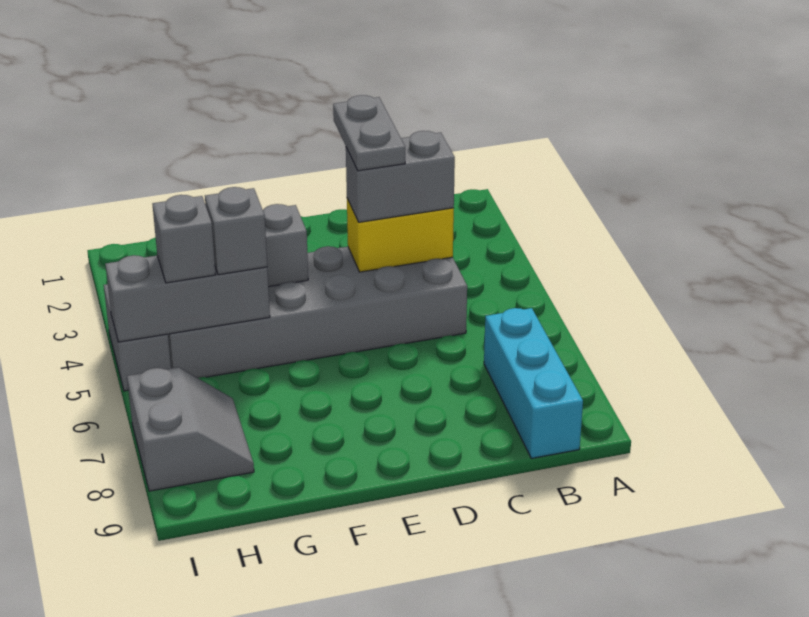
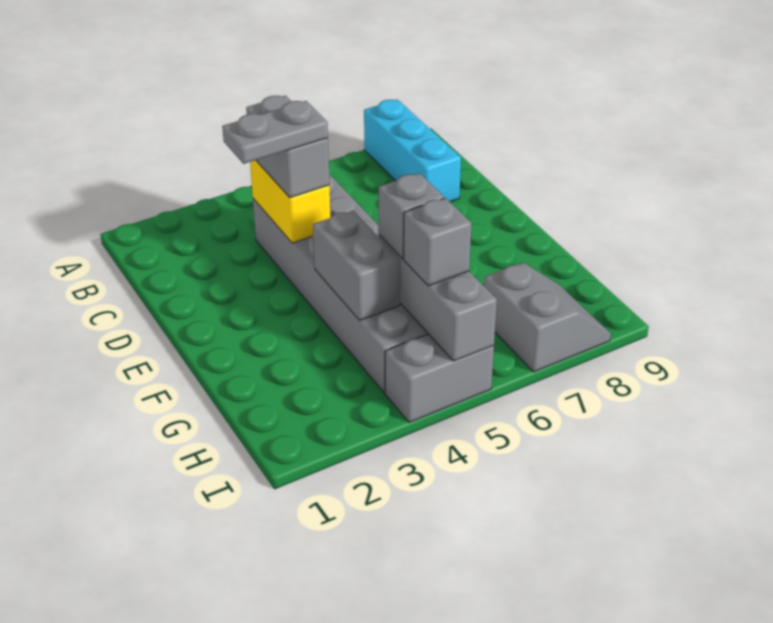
cyan 1x3 brick [484,308,583,458] -> cyan 1x3 brick turned to [364,100,461,202]
grey 2x2 slope [127,367,254,491] -> grey 2x2 slope turned to [484,262,611,372]

